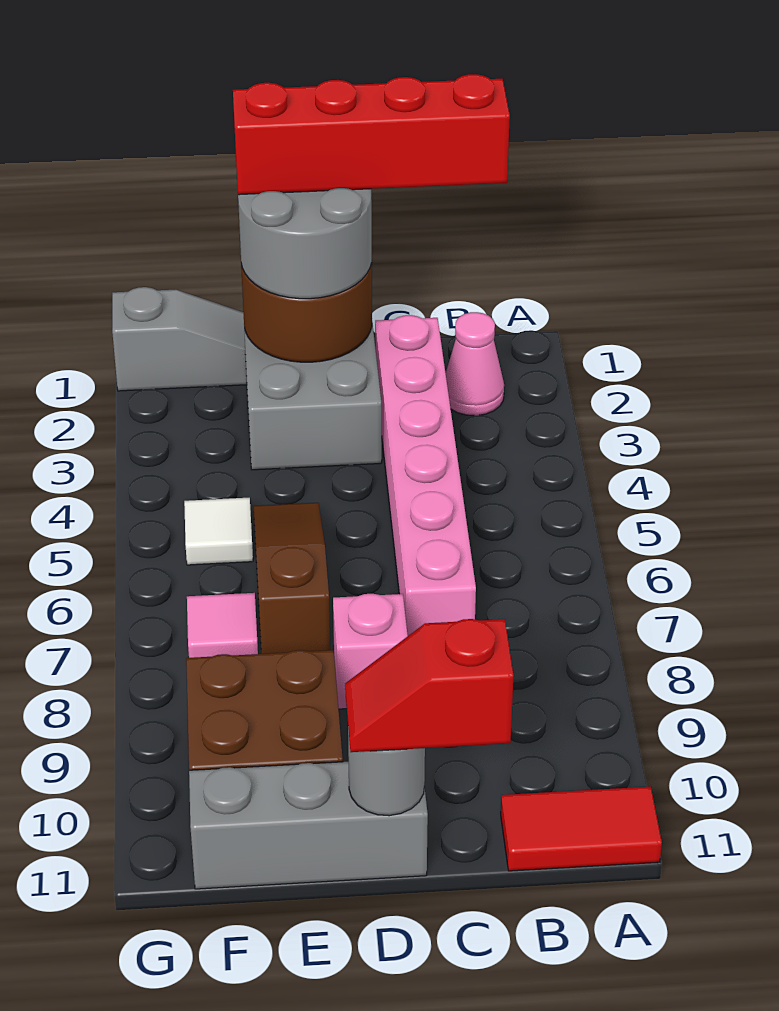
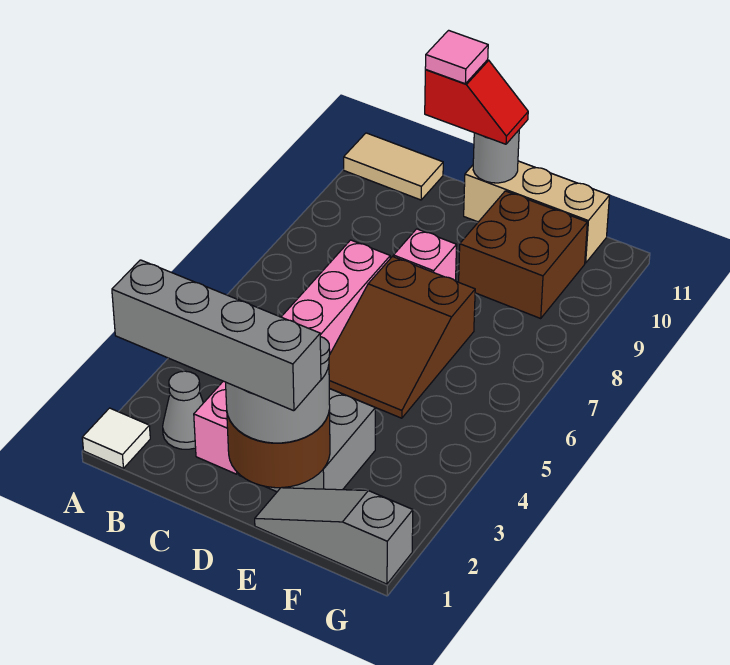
red 1x2 tile [501,787,662,871] -> tan 1x2 tile [344,133,443,200]
red 1x4 brick [233,74,510,195] -> grey 1x4 brick [112,260,321,411]
pink 1x1 cone [446,312,504,415] -> grey 1x1 cone [163,371,203,449]
grey 1x3 brick [189,762,428,889] -> tan 1x3 brick [464,161,609,263]
brown 1x3 slope [254,503,330,654] -> brown 2x3 slope [329,257,475,418]
white 1x1 tile [184,498,253,565] -> white 1x1 tile moved to [82,408,150,468]
pink 1x1 tile [187,593,258,658] -> pink 1x1 tile moved to [425,30,488,84]

